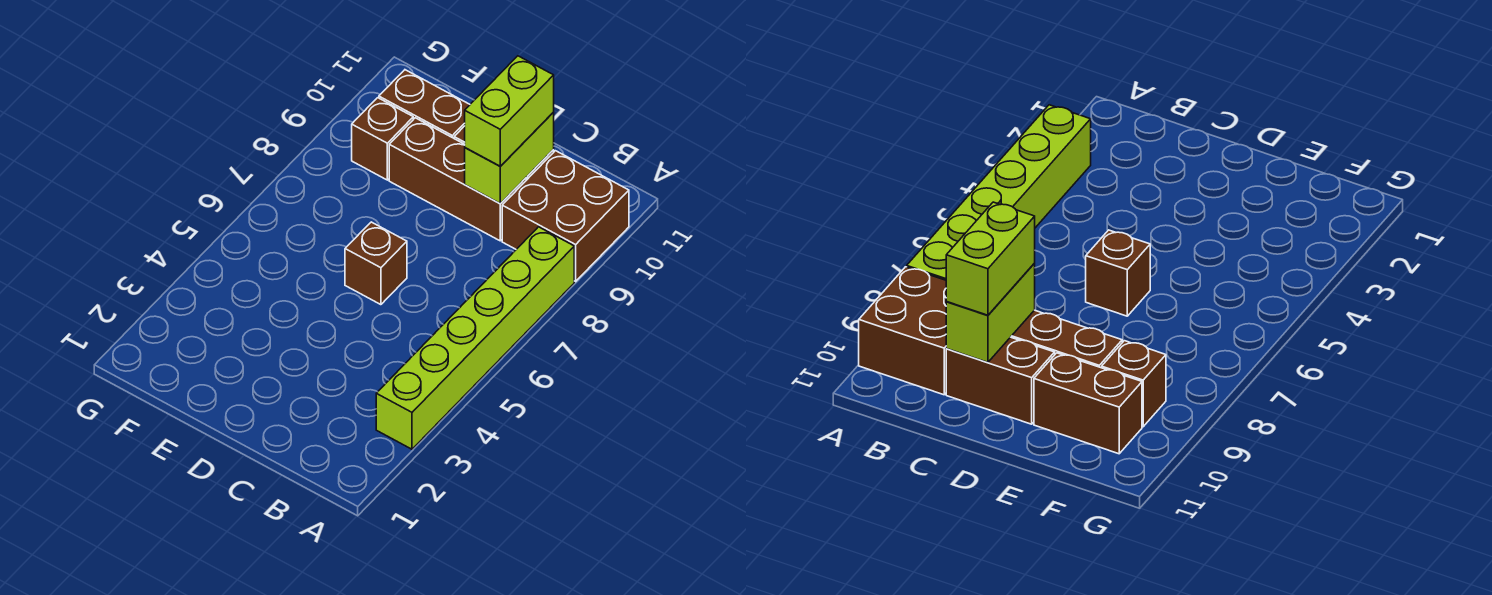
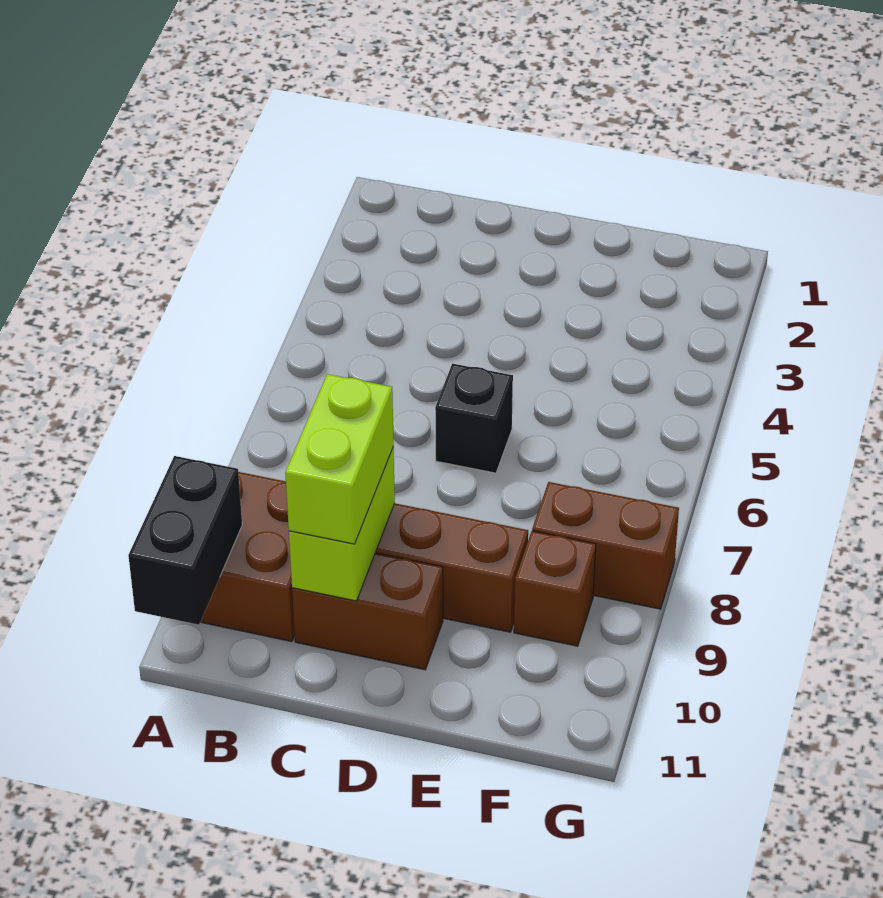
lime 1x6 brick [376,227,574,449] -> none
none -> black 1x2 brick [128,456,242,625]
brown 1x1 brick [345,222,407,305] -> black 1x1 brick [435,364,513,473]
brown 1x2 brick [379,70,470,138] -> brown 1x2 brick moved to [532,482,679,609]

